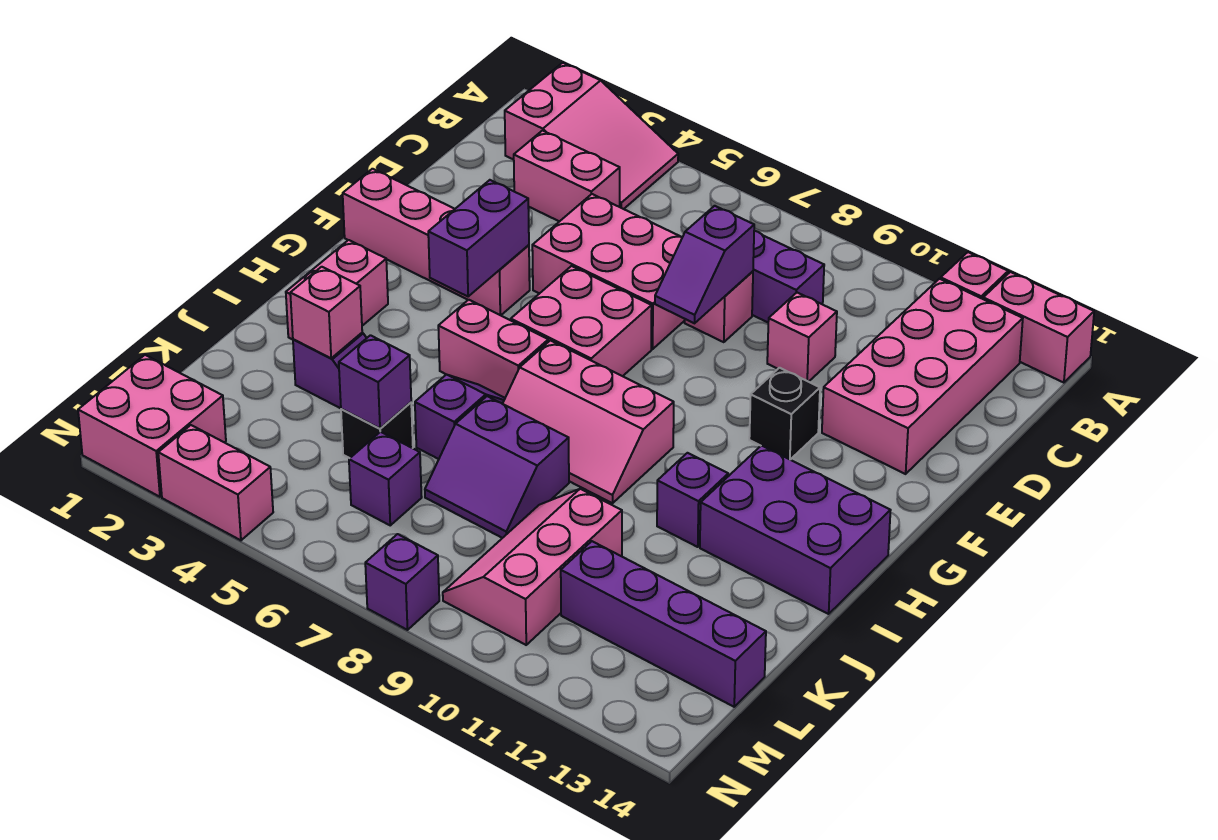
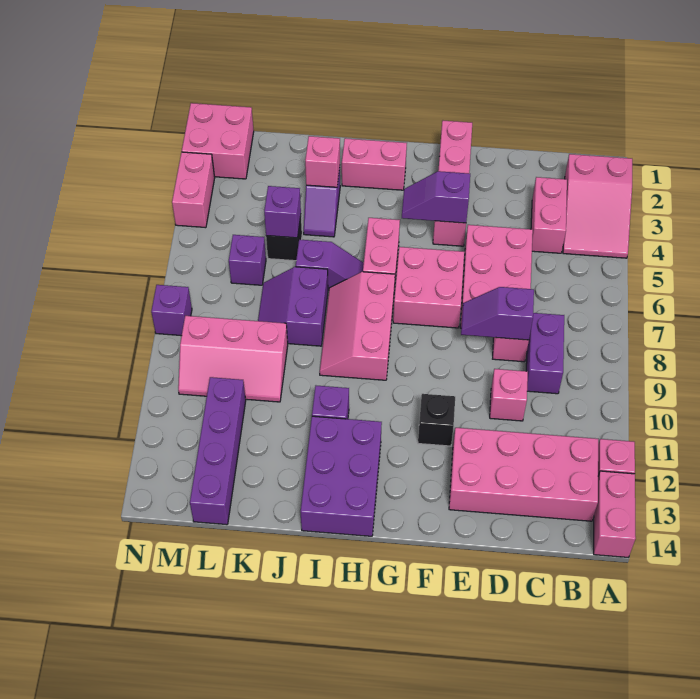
purple 1x2 brick [428,180,529,297] -> purple 1x2 slope [402,171,470,223]
pink 2x3 slope [443,489,622,645] -> pink 2x3 slope turned to [178,316,288,402]

